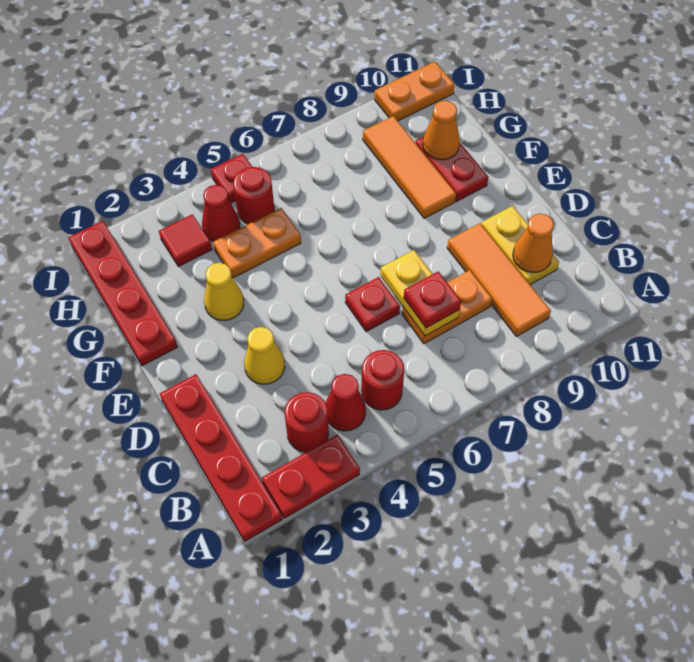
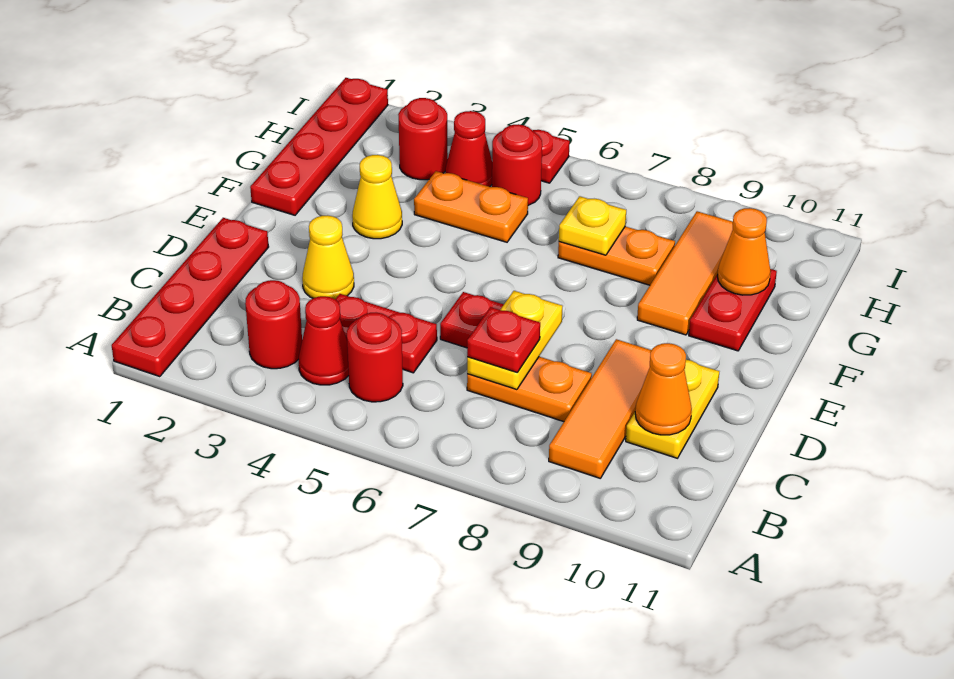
red 1x2 plate [262,435,360,518] -> red 1x2 plate moved to [335,294,437,373]
none -> yellow 1x1 plate [559,196,626,255]
red 1x1 tile [159,214,212,267] -> red 1x1 round brick [398,98,448,180]
orange 1x2 plate [374,62,455,121] -> orange 1x2 plate moved to [558,226,675,285]

